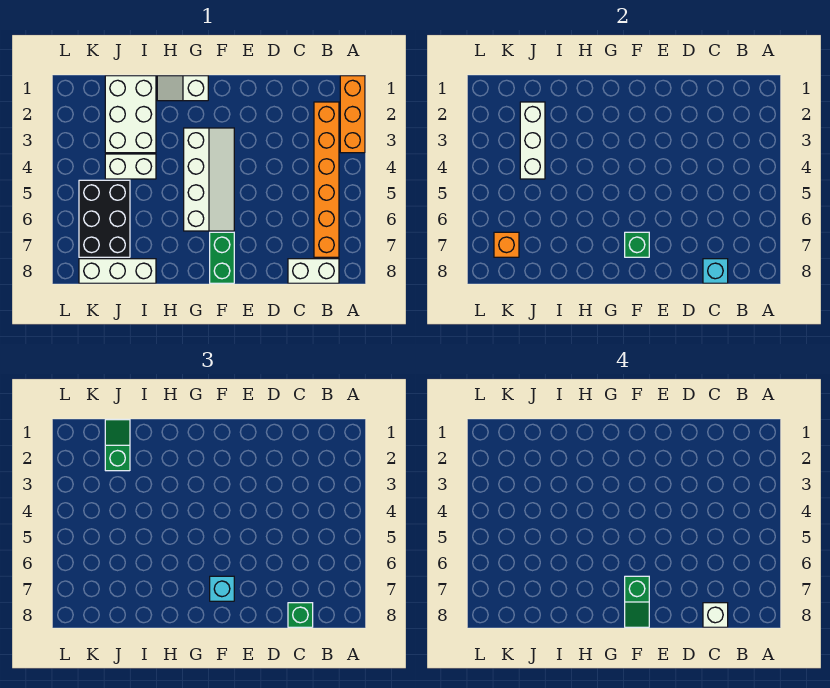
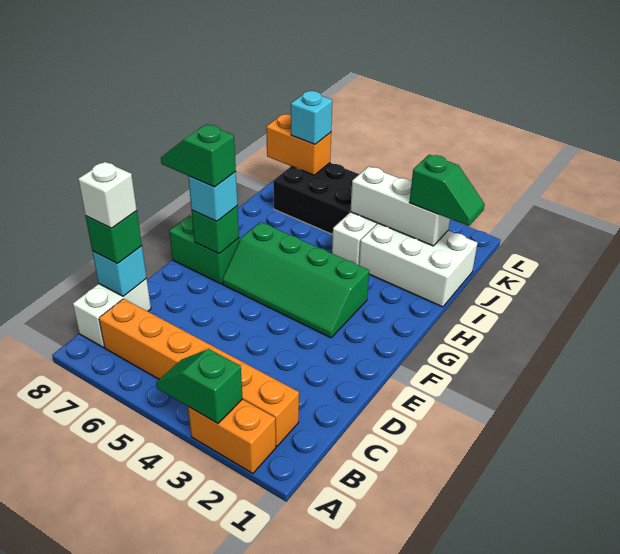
orange 1x3 brick [340,76,365,153] -> orange 1x2 brick [188,399,276,474]
none -> green 1x2 slope [156,349,243,423]
white 2x4 slope [184,128,234,231] -> green 2x4 slope [222,222,369,338]
white 1x2 slope [157,76,208,101] -> none
white 1x3 brick [79,259,156,283] -> none
orange 1x1 brick [494,232,519,257] -> orange 1x2 brick [266,114,331,175]
none -> cyan 1x1 brick [291,91,332,144]

